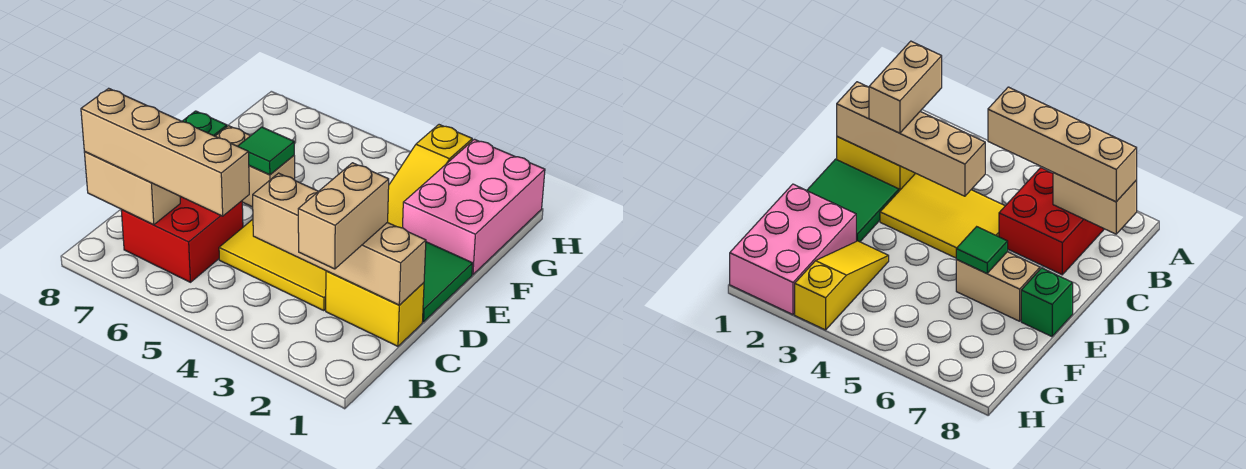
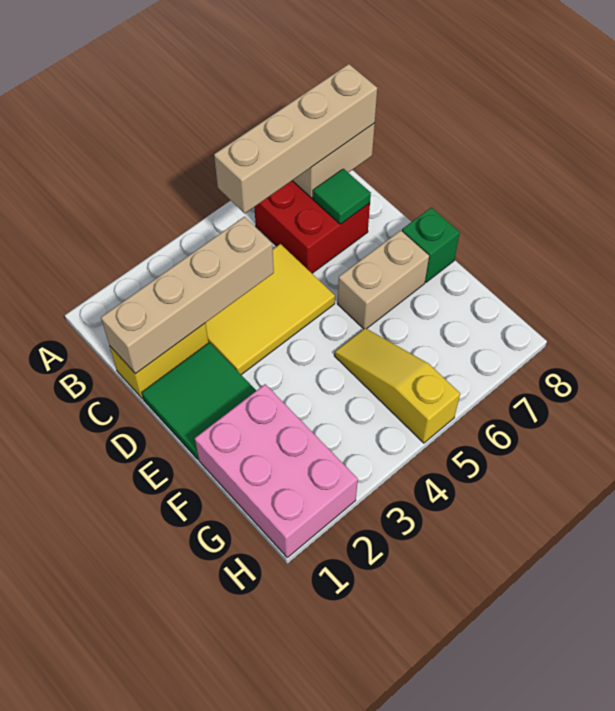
tan 1x2 brick [298,163,389,269] -> none
green 1x1 tile [238,127,294,175] -> green 1x1 tile moved to [313,169,371,224]
yellow 1x3 slope [387,125,472,228] -> yellow 1x3 slope moved to [334,328,460,443]

